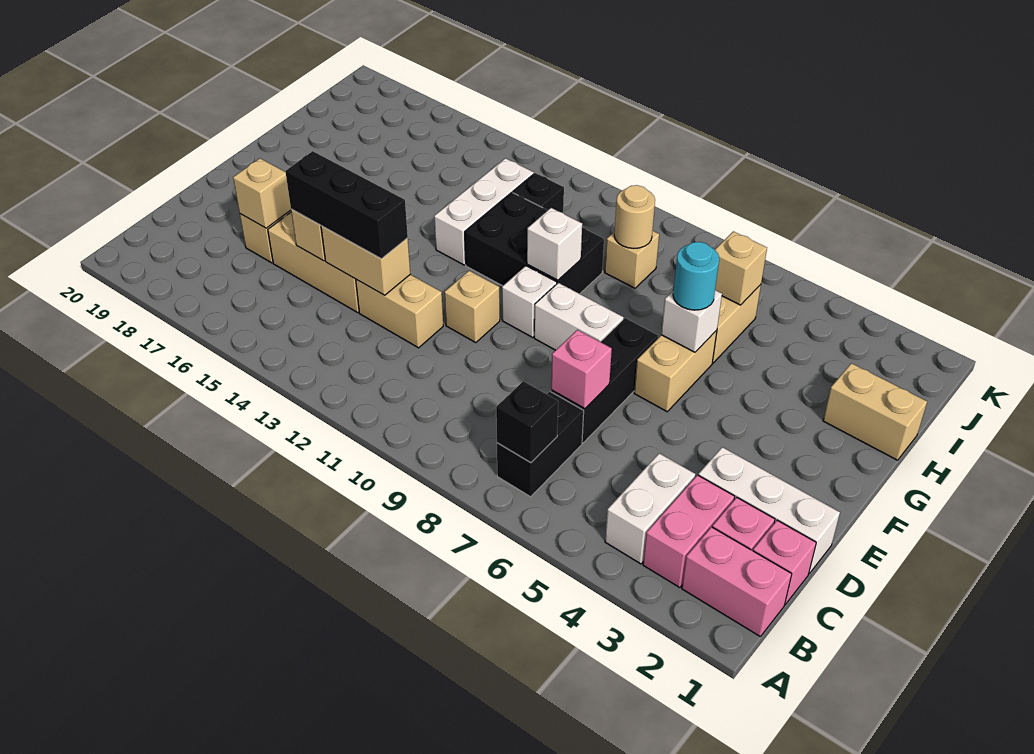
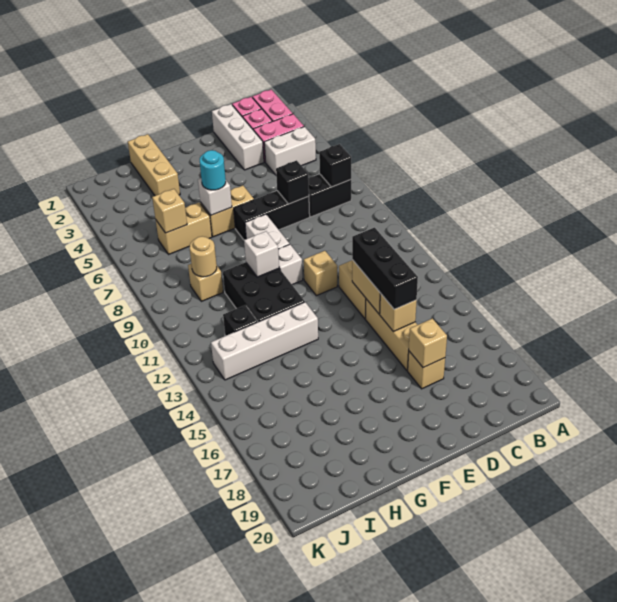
pink 1x1 brick [551,330,612,409] -> black 1x1 brick [276,160,309,204]
white 1x3 brick [434,158,534,265] -> white 1x4 brick [211,302,318,380]
tan 1x2 brick [823,363,927,460] -> tan 1x3 brick [128,134,180,196]

